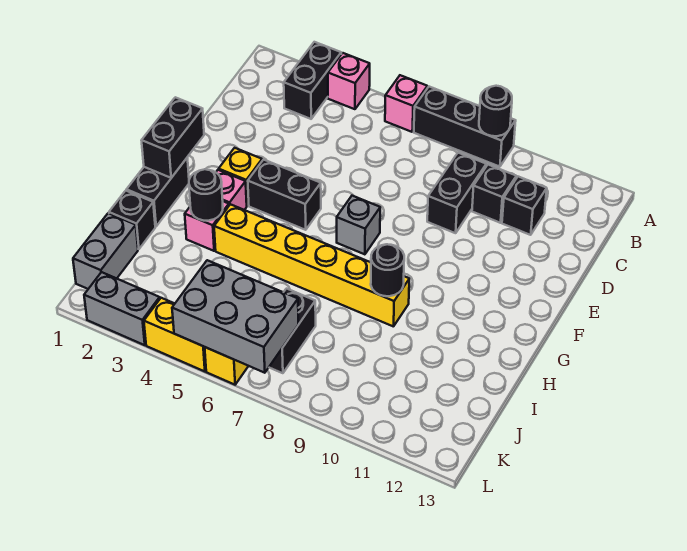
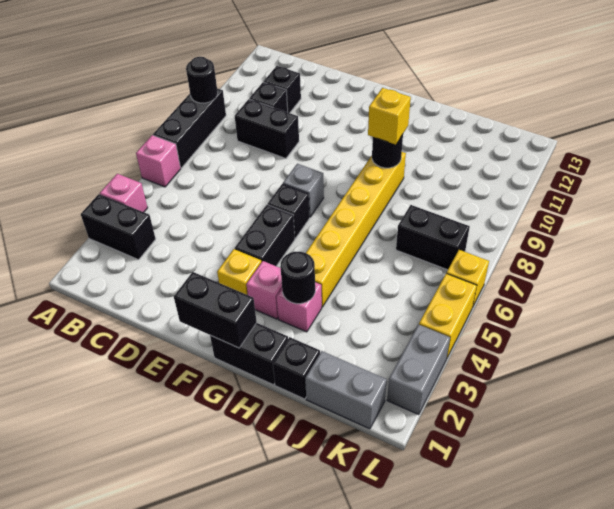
none -> black 1x1 brick [268,184,310,238]
none -> yellow 1x1 brick [368,88,411,144]
grey 2x3 brick [172,260,299,373] -> none

